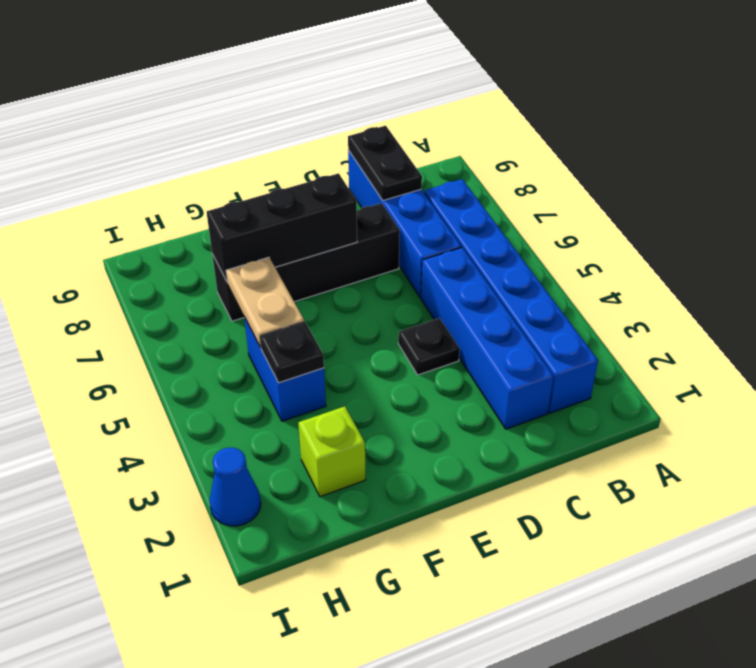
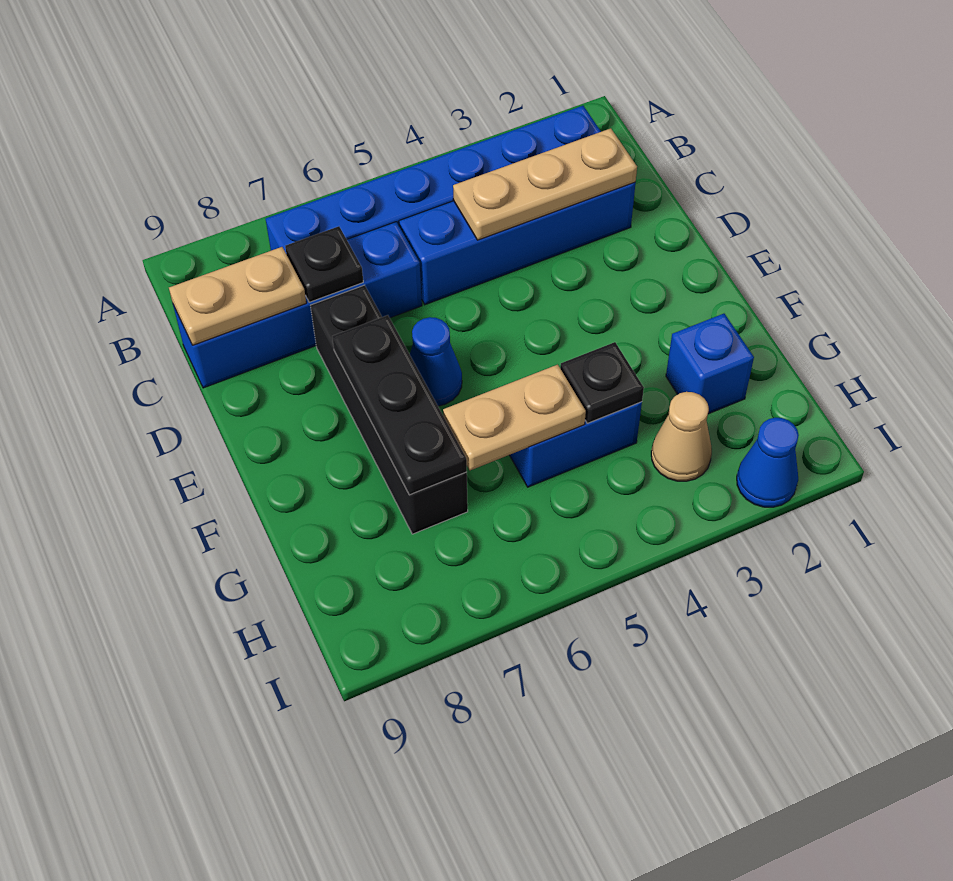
none -> tan 1x3 plate [453,128,637,240]
black 1x2 plate [348,126,422,200] -> tan 1x2 plate [169,247,306,345]
black 1x1 plate [398,318,460,375] -> black 1x1 plate moved to [285,226,363,302]
none -> blue 1x1 cone [410,317,462,406]
black 1x3 brick [207,173,357,281] -> black 1x3 plate [332,315,467,495]
lime 1x1 brick [299,406,366,497] -> blue 1x1 brick [666,314,754,414]
none -> tan 1x1 cone [651,392,712,481]

